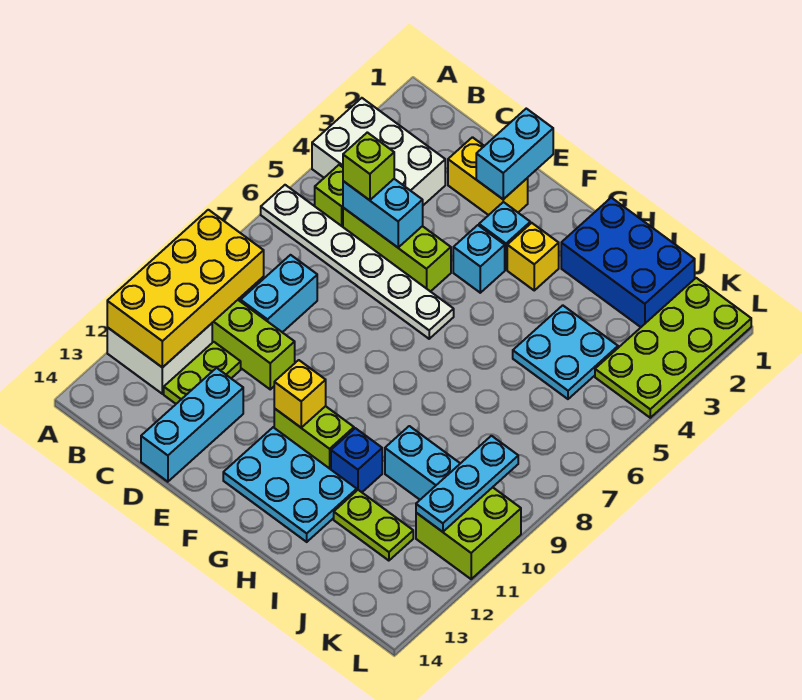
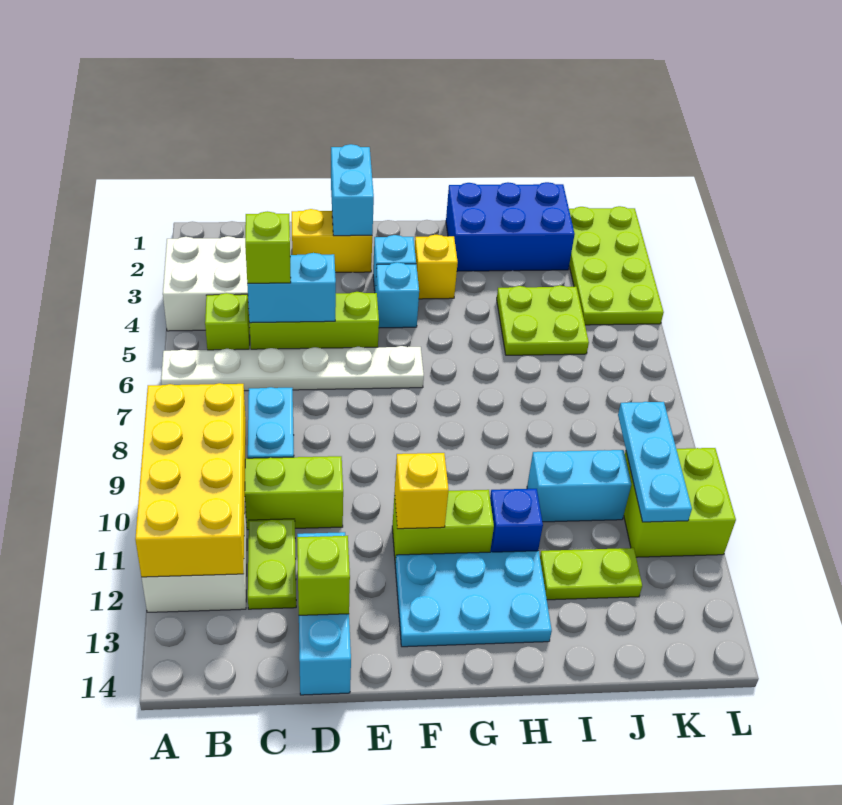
none -> lime 1x1 brick [297,536,350,615]
cyan 2x2 plate [513,305,618,399] -> lime 2x2 plate [497,285,589,355]

